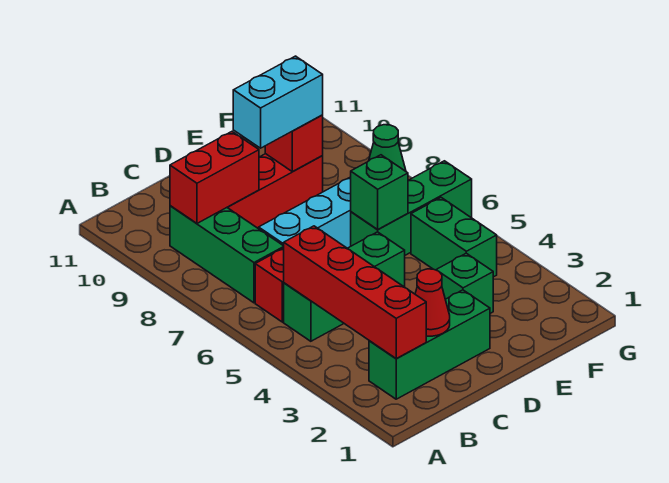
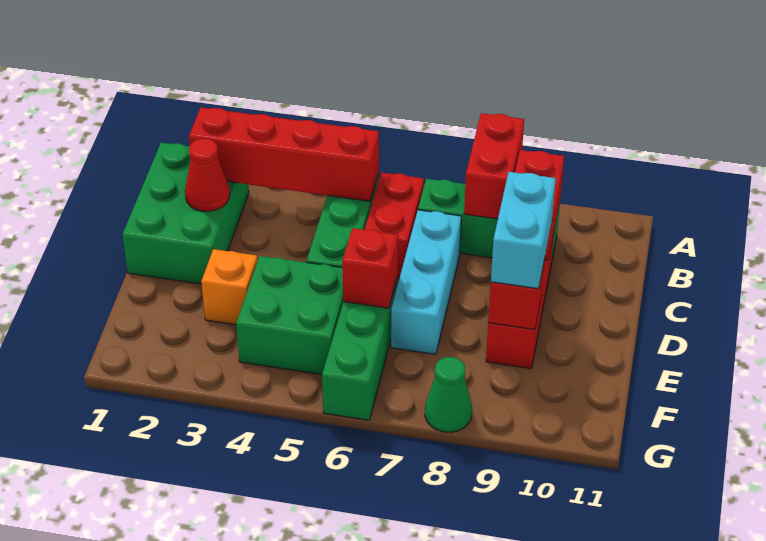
none -> red 1x2 brick [464,113,524,219]
green 1x3 brick [369,290,490,399] -> green 2x3 brick [122,143,249,284]
green 1x1 brick [436,253,493,313] -> orange 1x1 brick [201,249,258,325]
green 1x1 brick [351,155,408,230] -> red 1x1 brick [342,228,398,308]
green 1x2 brick [411,198,497,277] -> green 2x2 brick [236,256,343,374]

